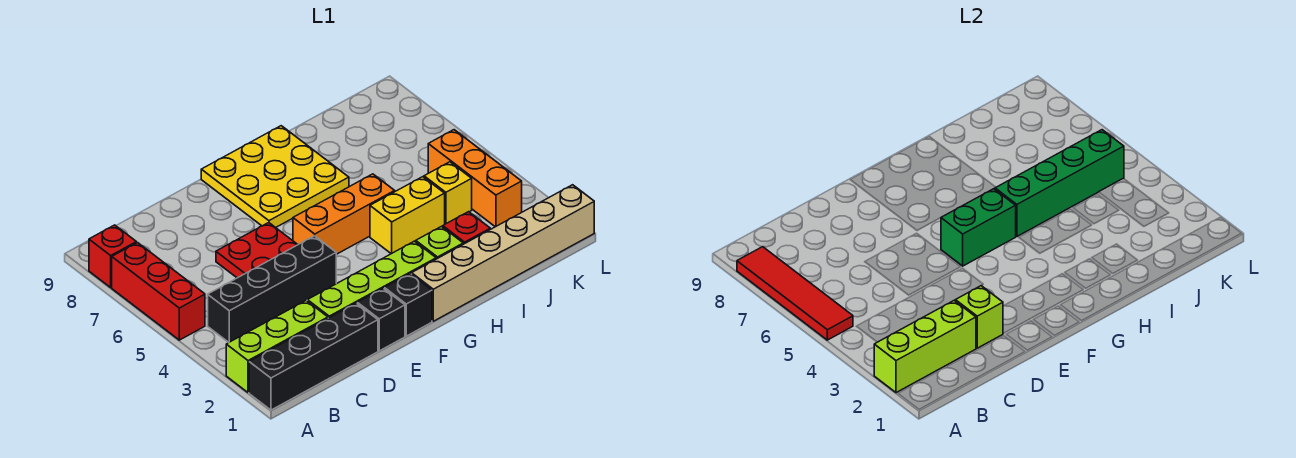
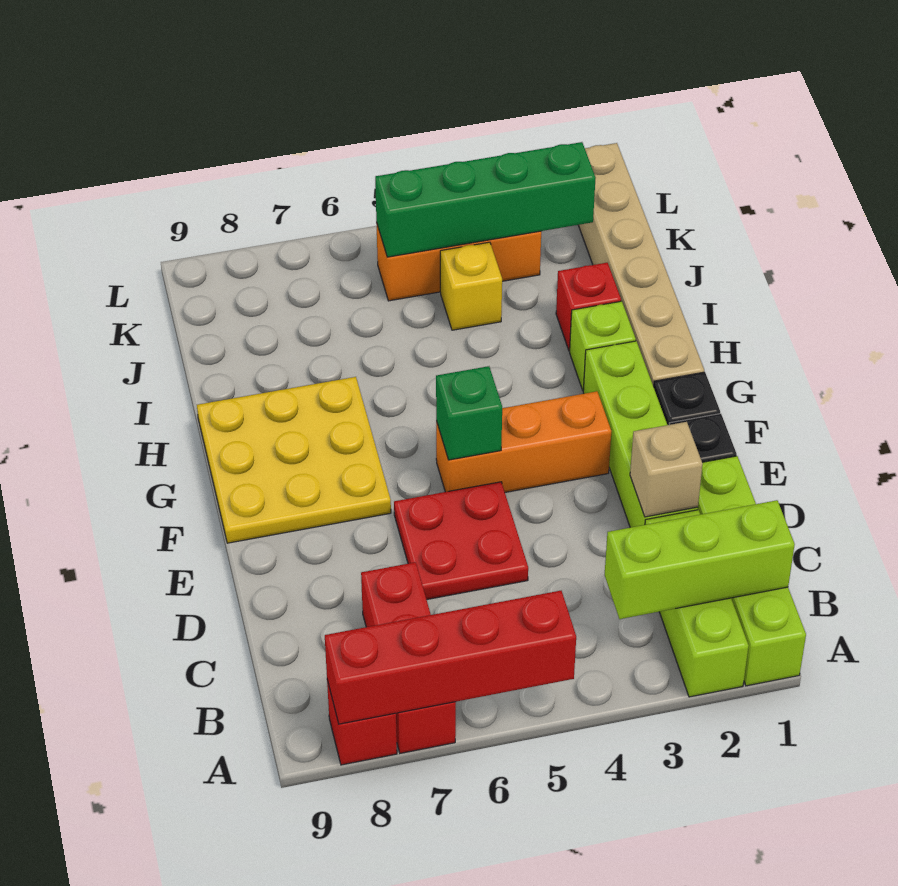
black 1x4 brick [249,303,378,410] -> lime 1x4 brick [698,456,806,686]
lime 1x3 brick [874,301,976,393] -> lime 1x3 brick turned to [605,500,795,619]
red 1x3 brick [112,243,205,340] -> red 1x3 brick turned to [361,562,456,753]
red 1x4 tile [737,247,853,340] -> red 1x4 brick [325,591,576,724]
black 1x4 brick [208,236,336,342] -> none
lime 1x1 brick [955,286,1003,348] -> tan 1x1 brick [630,422,702,517]
orange 1x3 brick [293,174,395,254] -> orange 1x3 brick turned to [436,391,611,492]
green 1x2 brick [941,189,1016,266] -> green 1x1 brick [436,366,502,460]
yellow 1x2 brick [370,177,445,254] -> none
green 1x4 brick [995,130,1124,236] -> green 1x4 brick turned to [375,142,596,257]

